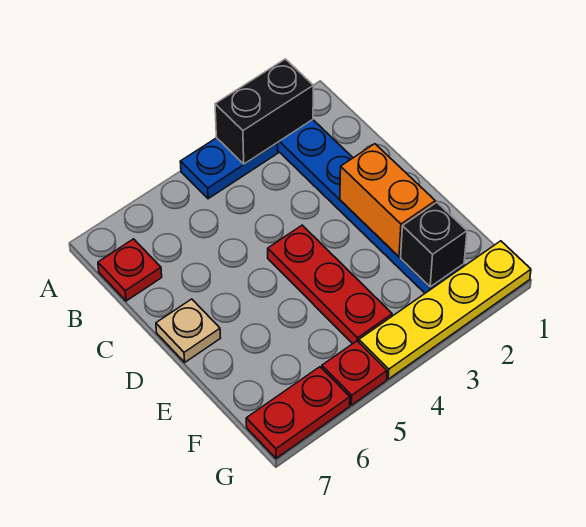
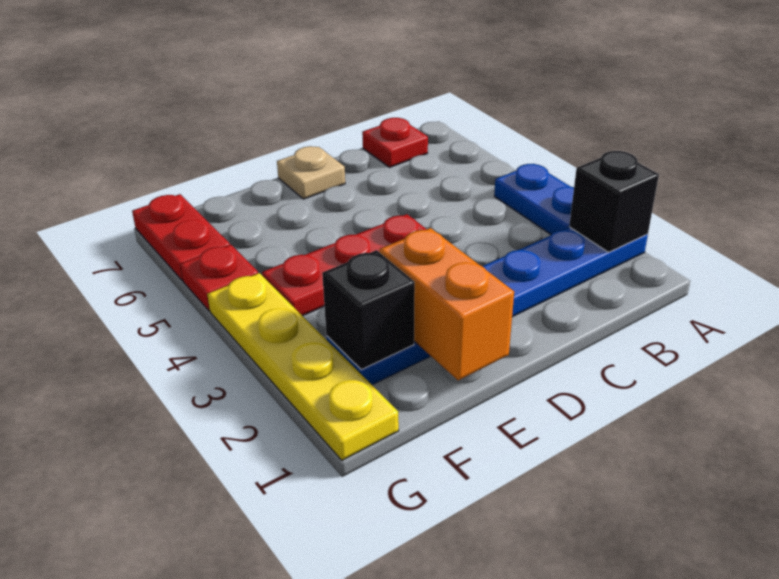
black 1x2 brick [215,59,313,164] -> black 1x1 brick [569,151,659,252]
orange 1x2 brick [340,144,435,257] -> orange 1x2 brick turned to [379,228,514,380]

